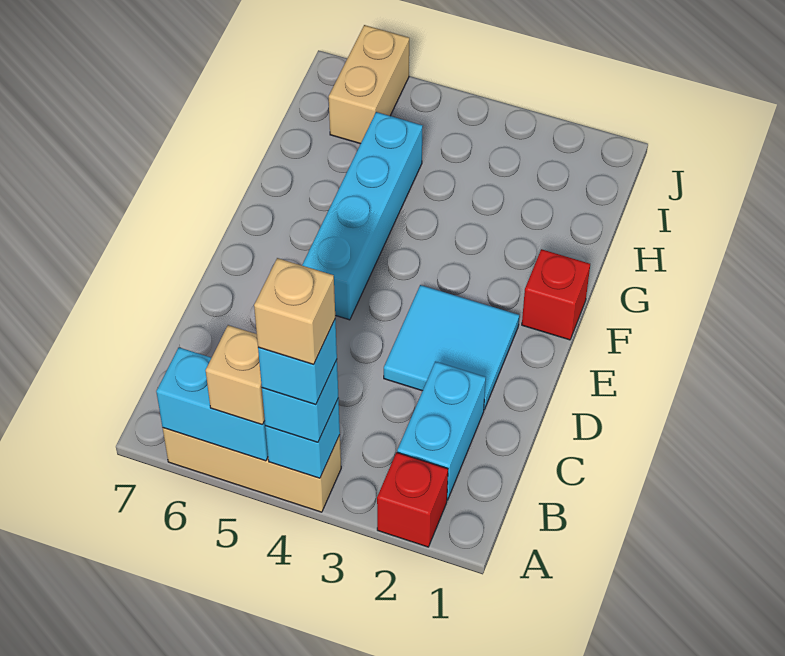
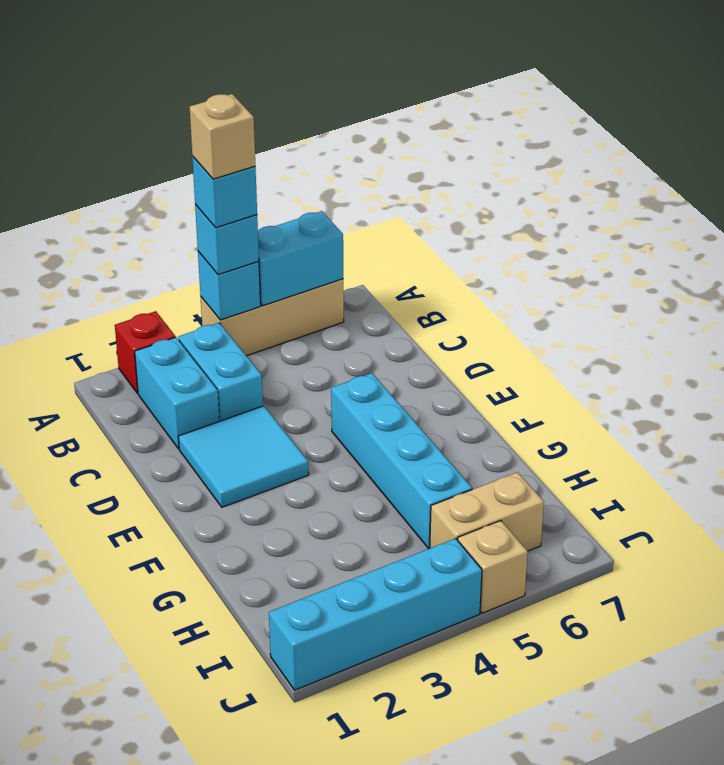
tan 1x1 brick [206,325,265,425] -> tan 1x1 brick moved to [458,521,528,613]
none -> cyan 1x2 brick [178,323,263,421]
red 1x1 brick [522,249,590,340] -> none
tan 1x2 brick [329,25,409,144] -> tan 1x2 brick turned to [430,472,544,551]
none -> cyan 1x4 brick [269,538,482,690]

